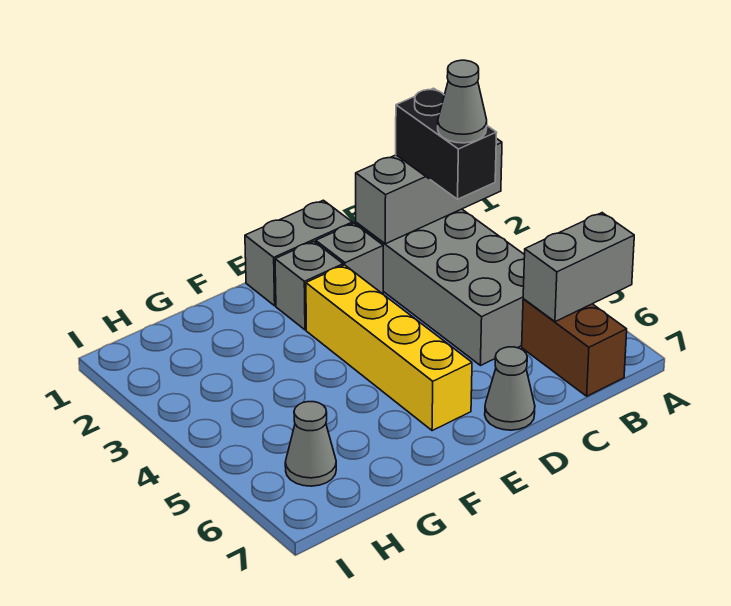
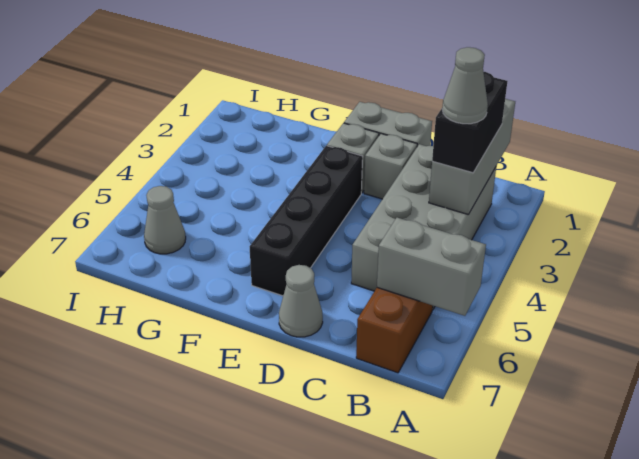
grey 1x3 brick [356,138,502,244] -> grey 1x3 brick turned to [429,99,515,215]
yellow 1x4 brick [306,265,472,431] -> black 1x4 brick [250,146,363,296]

